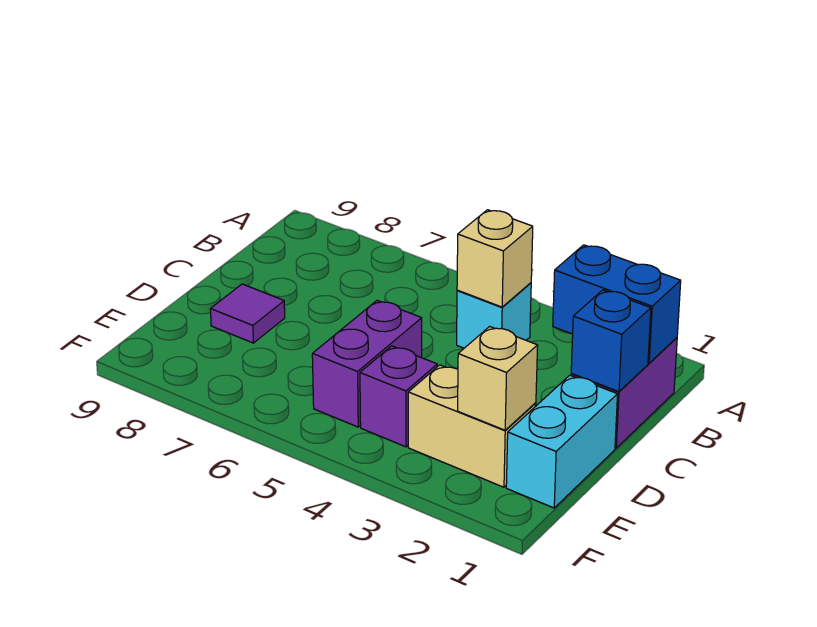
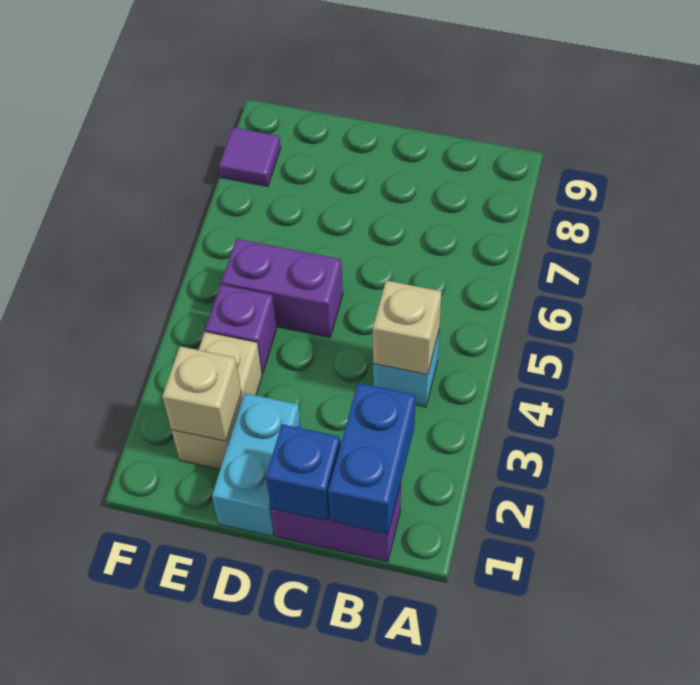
cyan 1x2 brick [506,375,618,508] -> cyan 1x2 brick turned to [212,393,301,536]
purple 1x1 tile [210,284,285,343] -> purple 1x1 tile moved to [219,127,281,187]

